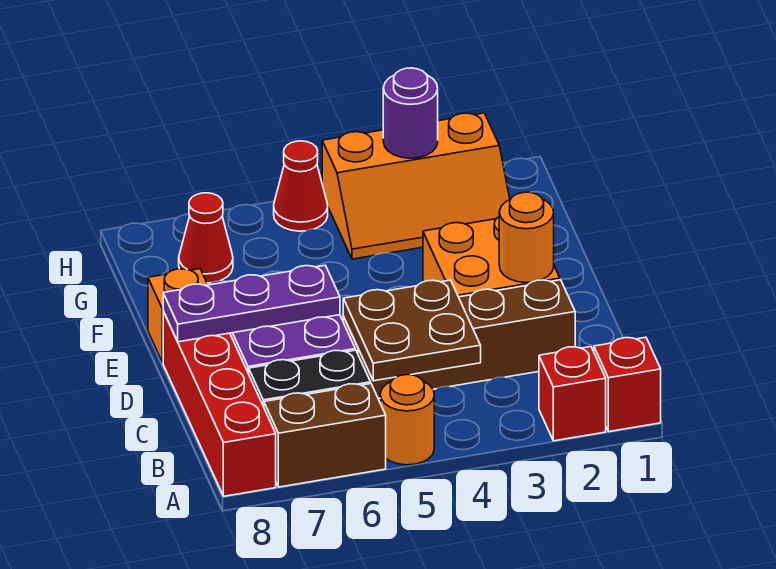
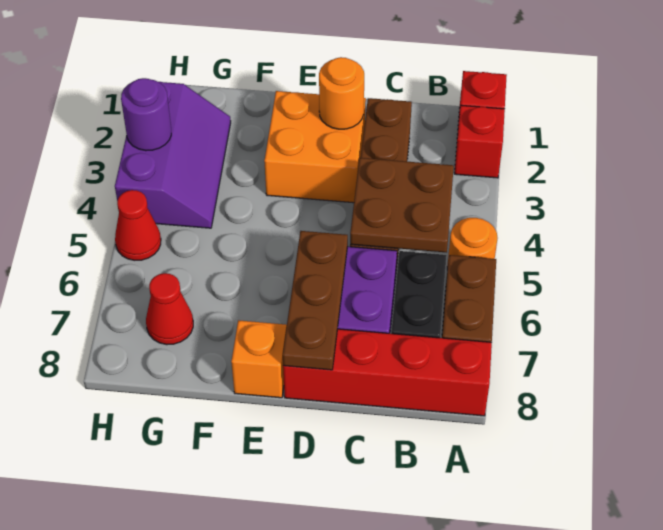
purple 1x3 plate [163,265,340,342] -> brown 1x3 plate [283,231,348,370]
orange 2x3 slope [322,113,510,259] -> purple 2x3 slope [115,82,231,228]

